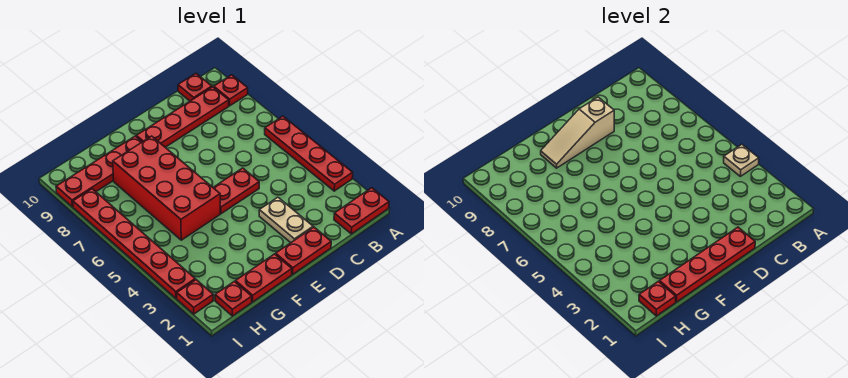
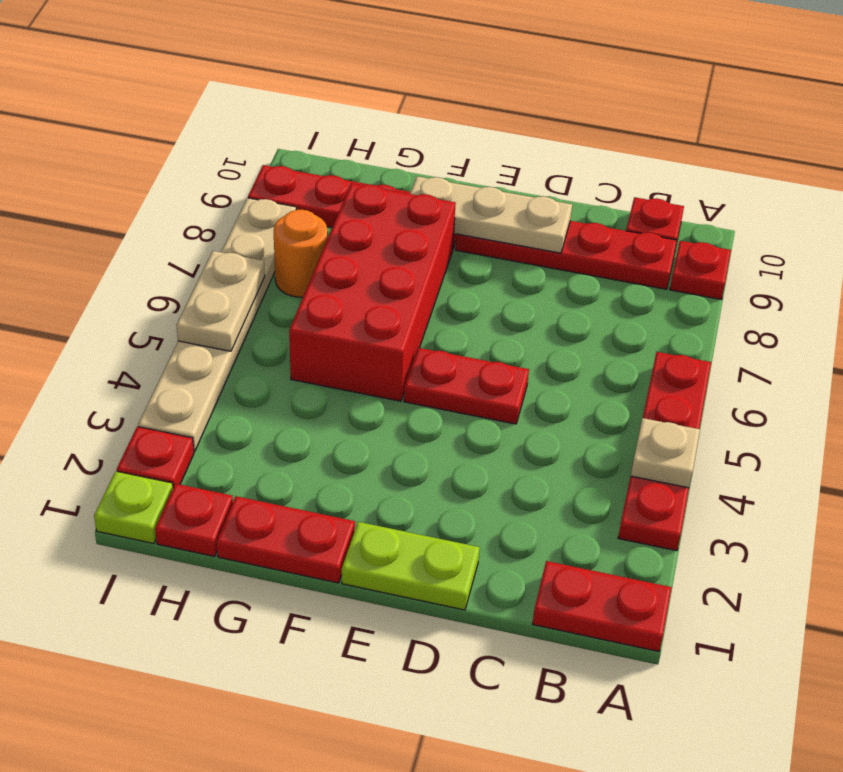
red 1x2 plate [276,227,331,274] -> lime 1x2 plate [342,522,480,610]
red 1x4 plate [659,227,755,302] -> none
tan 1x2 plate [259,197,313,243] -> tan 1x2 plate moved to [176,251,265,351]
tan 1x3 slope [541,97,614,168] -> tan 1x3 plate [410,176,572,253]
red 1x1 plate [639,281,676,316] -> none
none -> orange 1x1 round brick [274,210,328,297]
none -> lime 1x1 plate [94,471,173,544]
red 1x6 plate [73,189,195,298] -> tan 1x6 plate [138,198,296,452]

